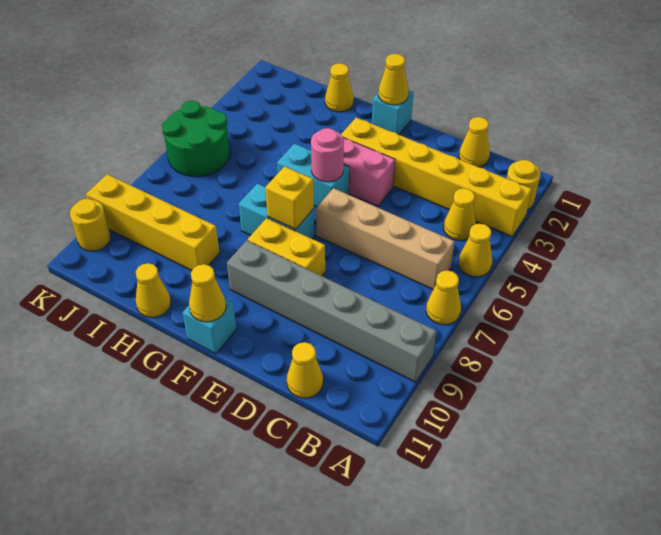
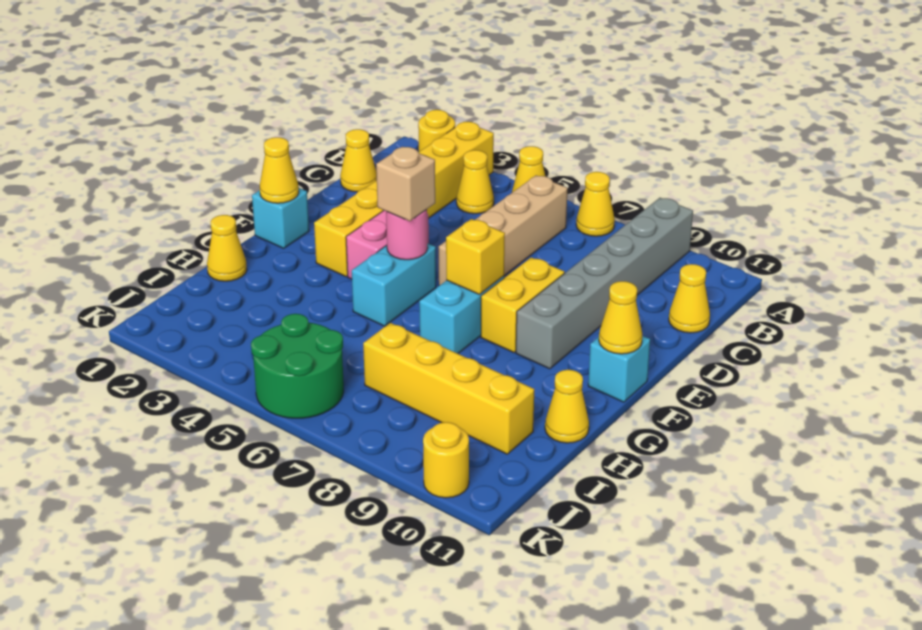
none -> tan 1x1 brick [376,147,435,221]
yellow 1x4 brick [86,174,219,270] -> yellow 1x4 brick turned to [363,323,534,454]

